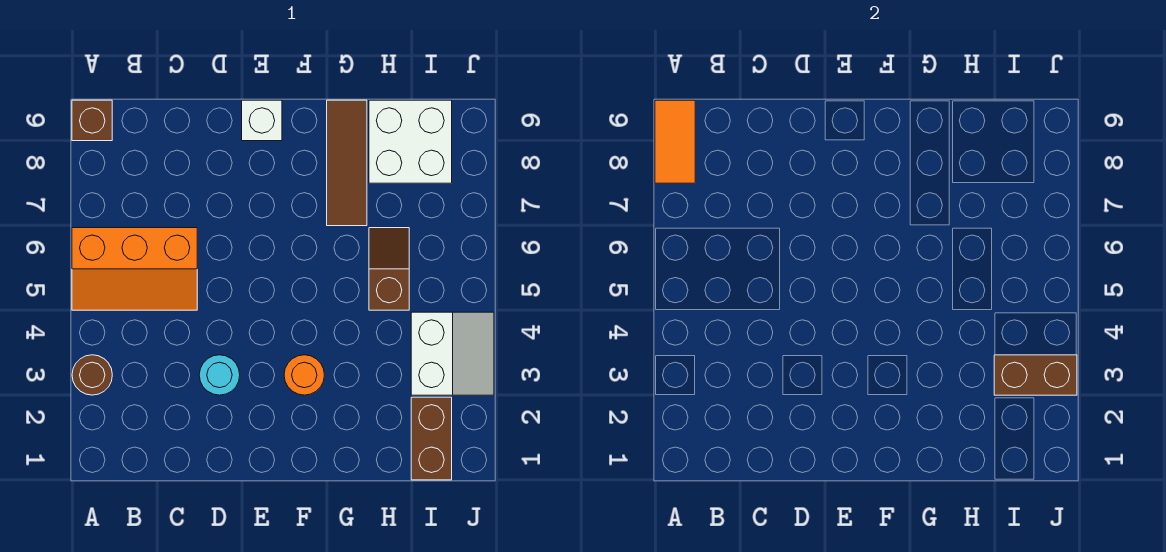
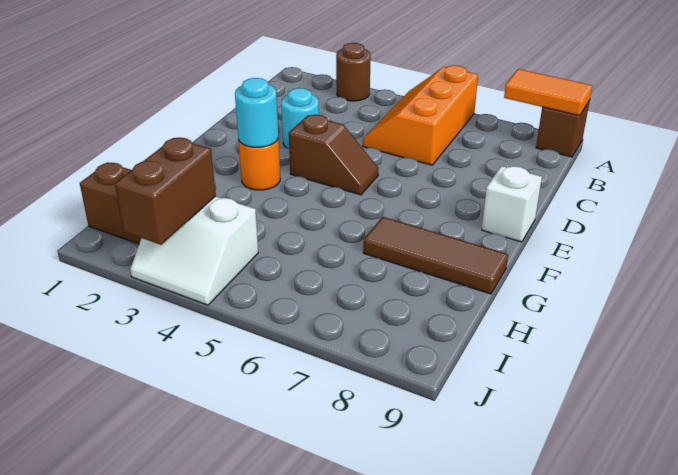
none -> cyan 1x1 round brick [235,78,278,147]
brown 1x2 slope [369,228,409,310] -> brown 1x2 slope moved to [289,114,378,195]
white 2x2 brick [369,100,452,183] -> none

